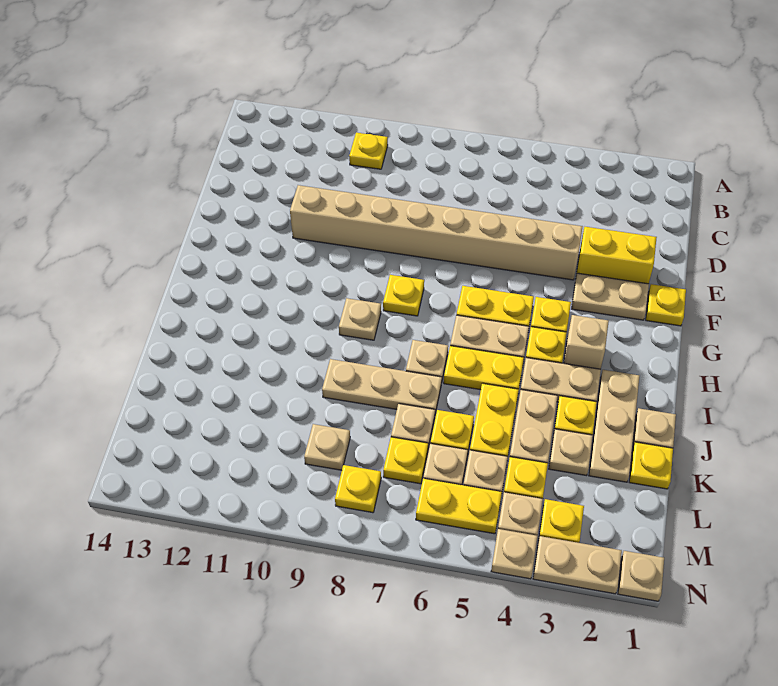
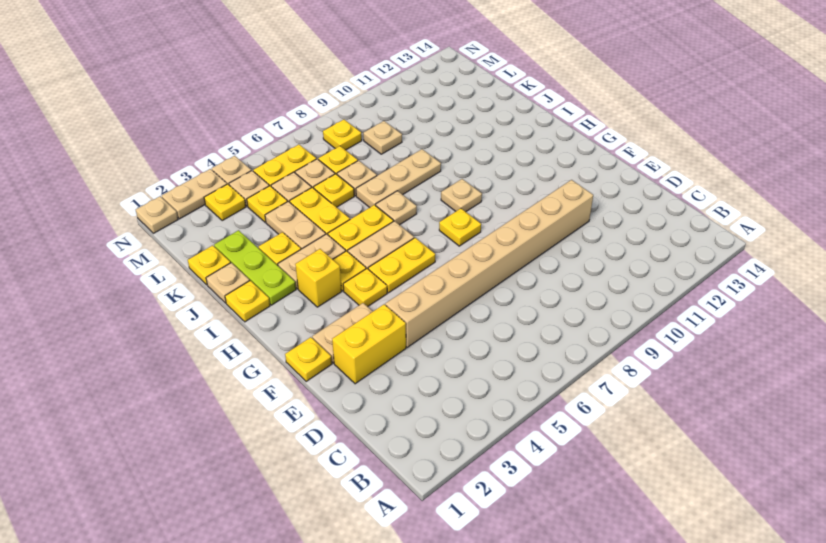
yellow 1x1 plate [349,133,388,169] -> yellow 1x1 plate moved to [225,281,270,322]
tan 1x1 brick [564,315,609,369] -> yellow 1x1 brick [295,249,342,307]
tan 1x3 plate [589,370,639,482] -> lime 1x3 plate [214,230,296,305]
tan 1x1 plate [549,429,593,476] -> none

